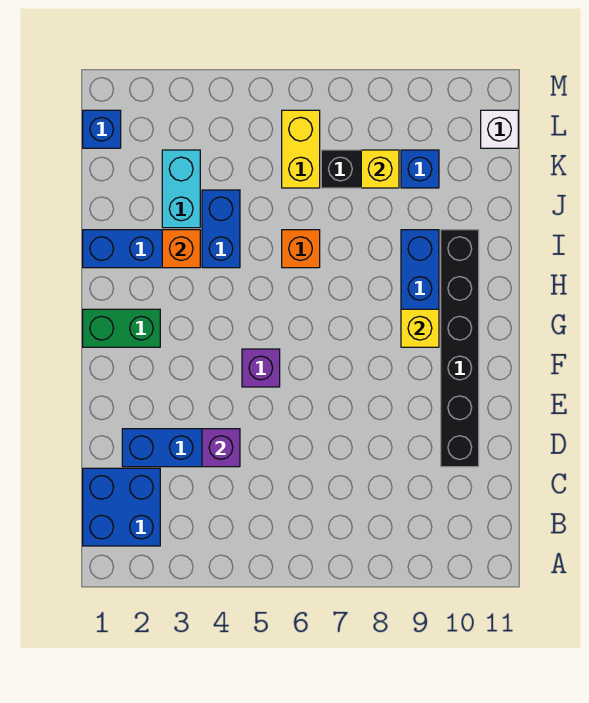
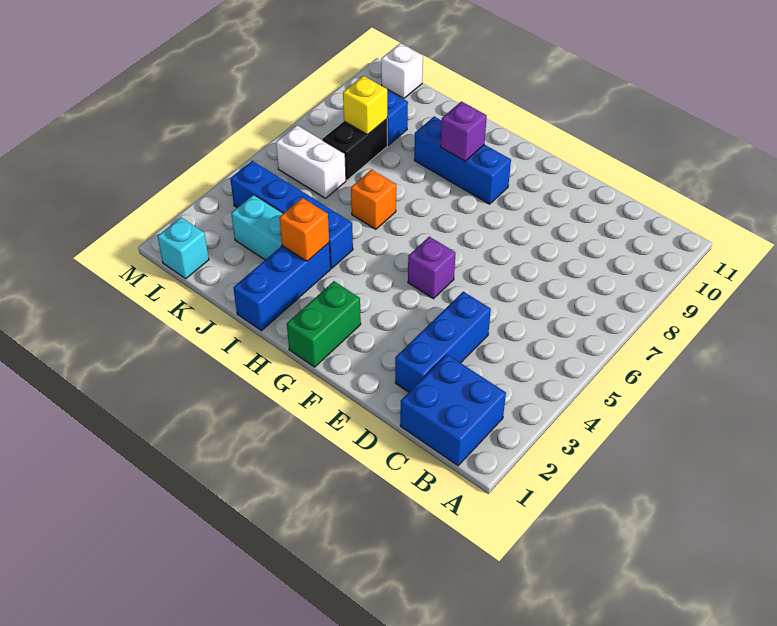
purple 1x1 brick [202,429,240,467] -> purple 1x1 brick moved to [440,101,487,161]
black 1x6 brick [441,230,479,467] -> none
yellow 1x1 brick [401,309,439,347] -> none
blue 1x2 brick [202,190,240,268] -> blue 1x4 brick [230,161,353,268]
yellow 1x2 brick [282,110,320,188] -> white 1x2 brick [276,125,346,198]
blue 1x1 brick [83,110,121,148] -> cyan 1x1 brick [158,217,209,279]

